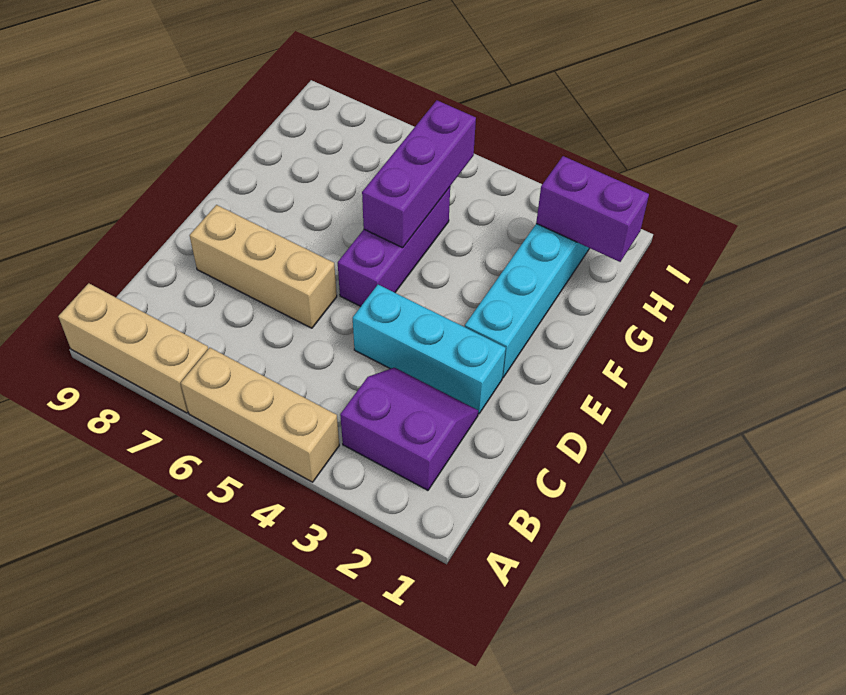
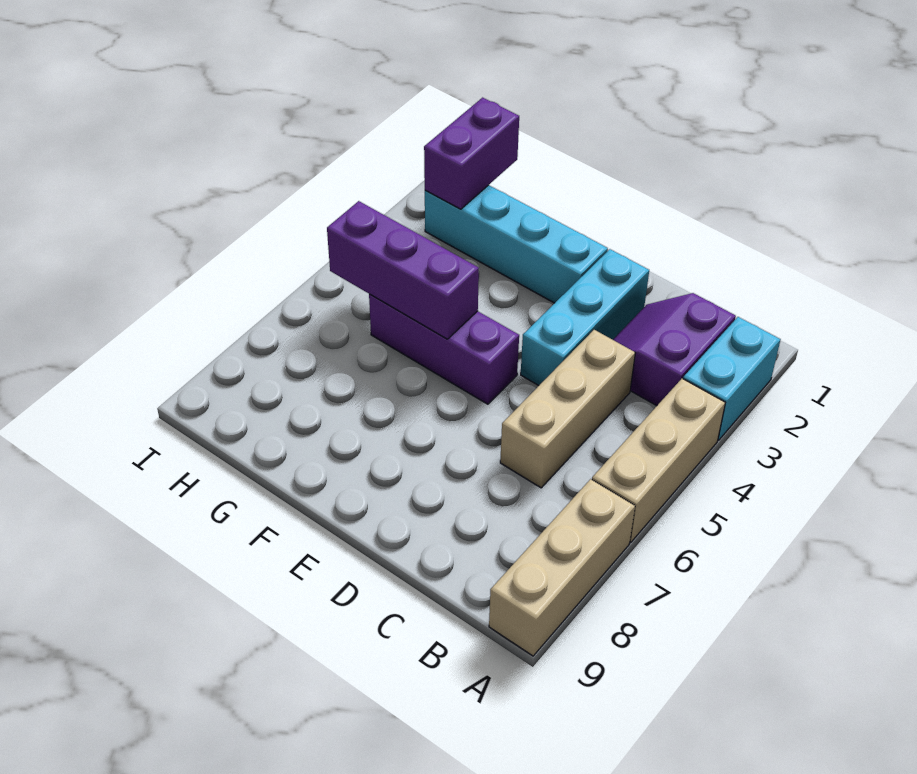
none -> cyan 1x2 brick [683,317,781,441]
tan 1x3 brick [190,205,337,328] -> tan 1x3 brick moved to [500,330,635,488]

